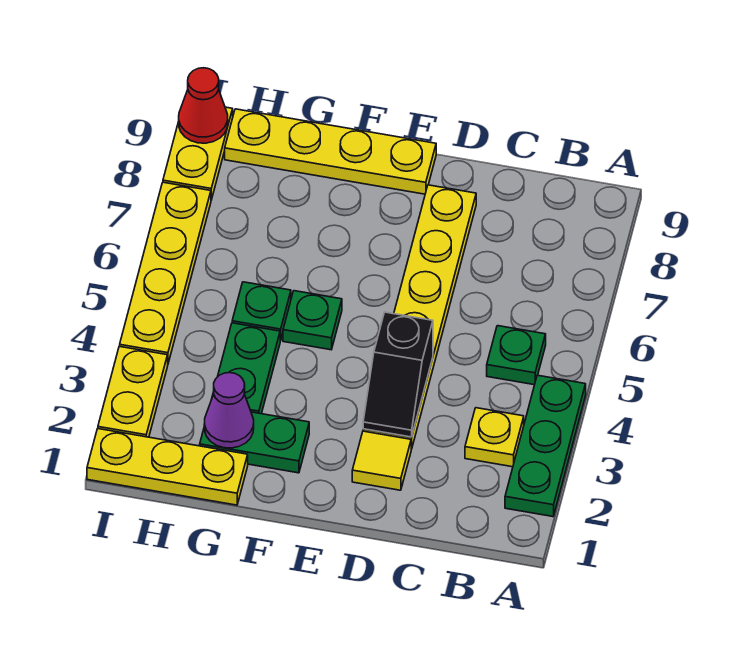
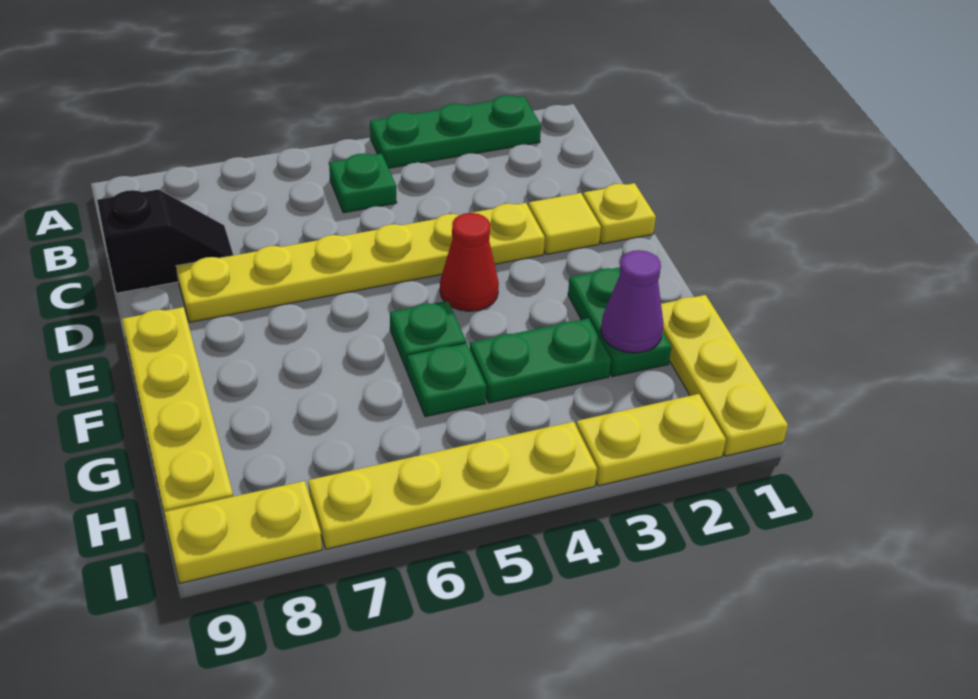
yellow 1x1 plate [465,408,524,467] -> yellow 1x1 plate moved to [583,183,656,244]
black 1x2 slope [363,312,433,437] -> black 1x2 slope moved to [97,189,233,293]
red 1x1 cone [179,68,228,143] -> red 1x1 cone moved to [440,213,499,311]

